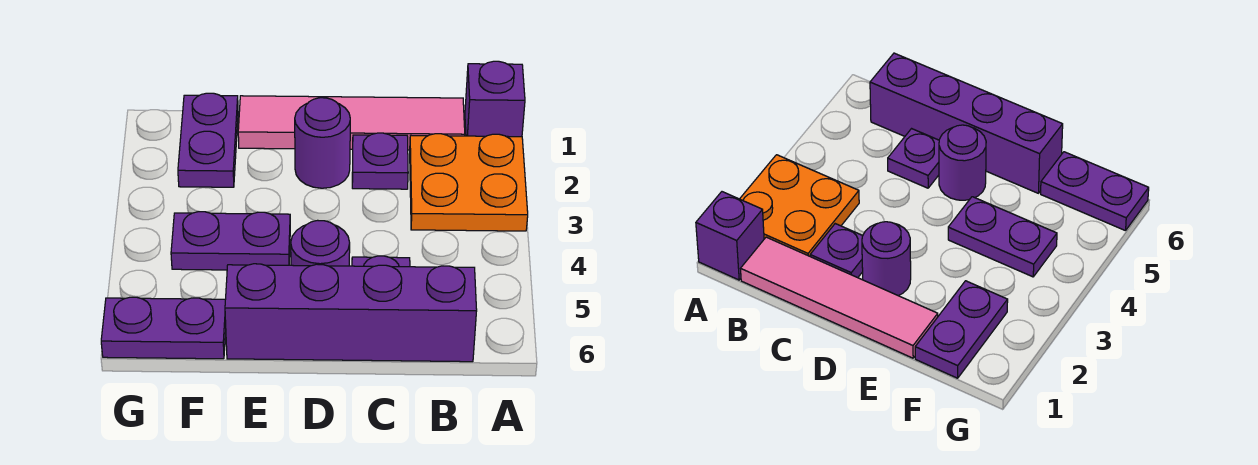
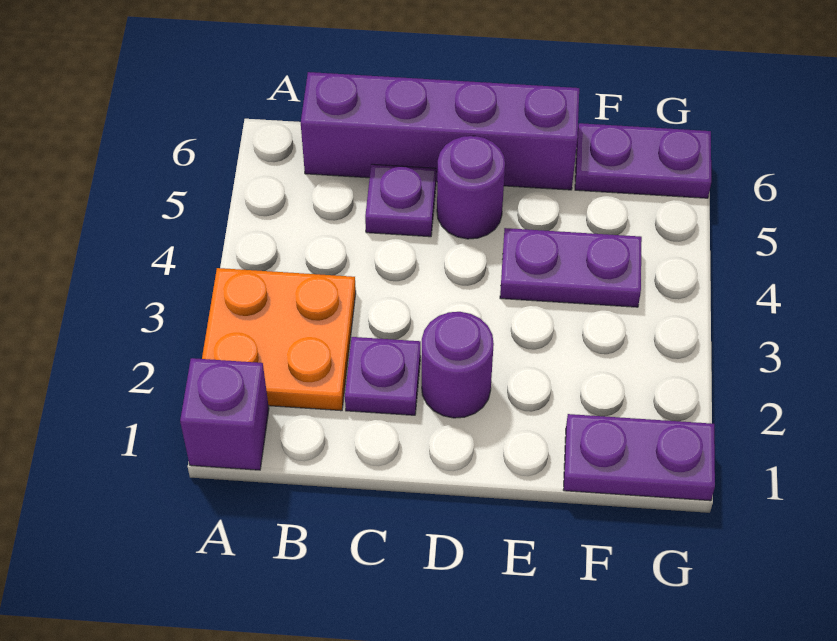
pink 1x4 tile [238,96,465,150] -> none
purple 1x2 plate [178,93,238,187] -> purple 1x2 plate turned to [564,414,715,501]

